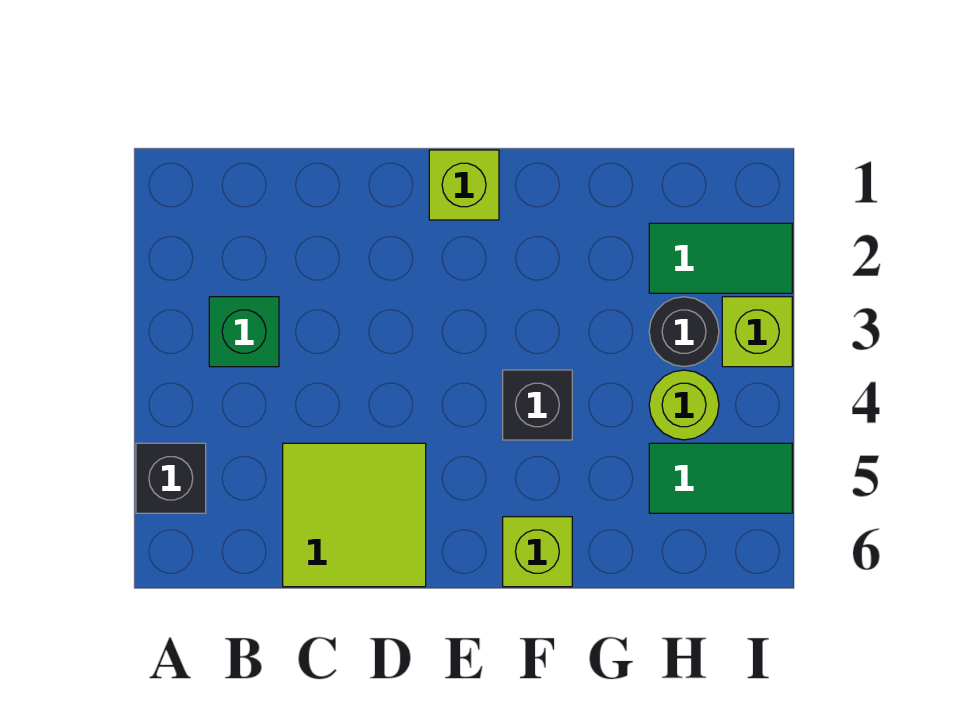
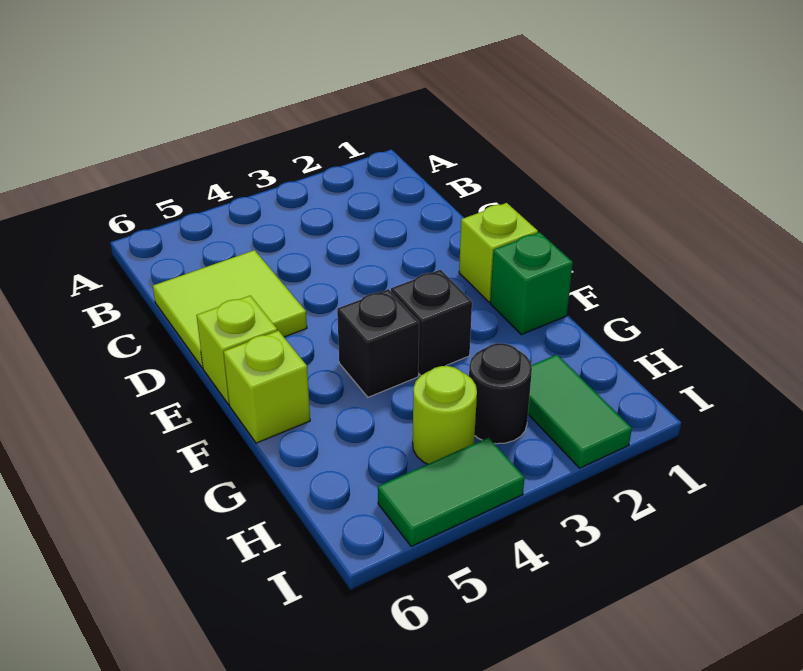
black 1x1 brick [136,443,206,513] -> black 1x1 brick moved to [391,270,472,376]
green 1x1 brick [209,297,279,367] -> green 1x1 brick moved to [490,232,573,335]
green 1x2 tile [649,443,792,513] -> green 1x2 tile turned to [378,437,524,546]
lime 1x1 brick [722,297,792,367] -> lime 1x1 brick moved to [197,296,277,404]

